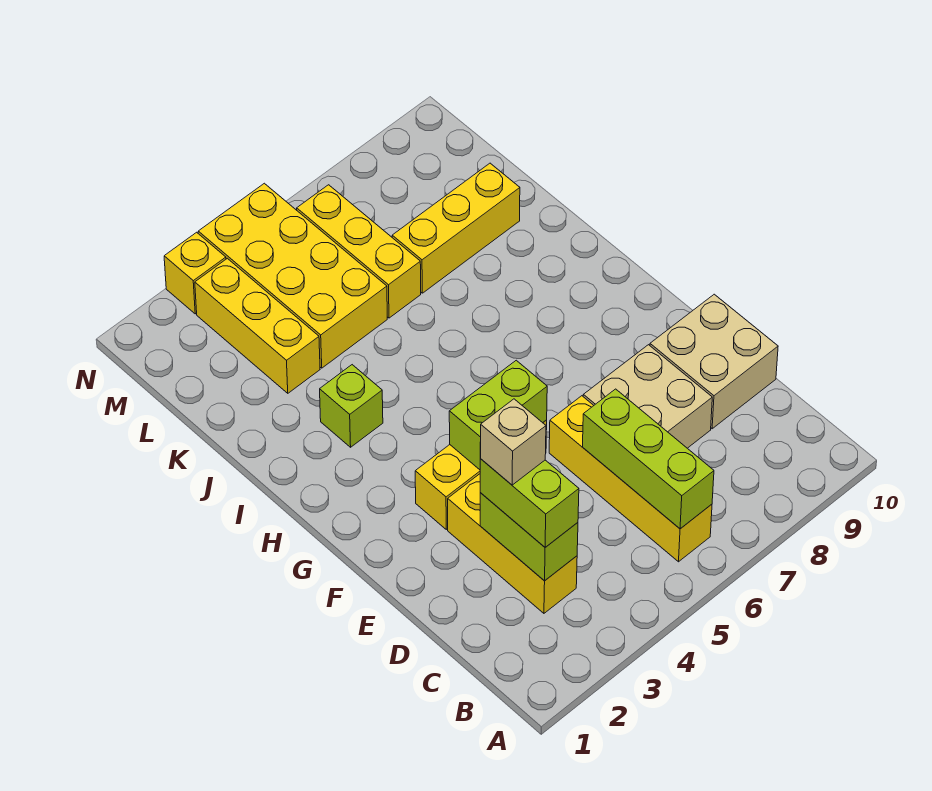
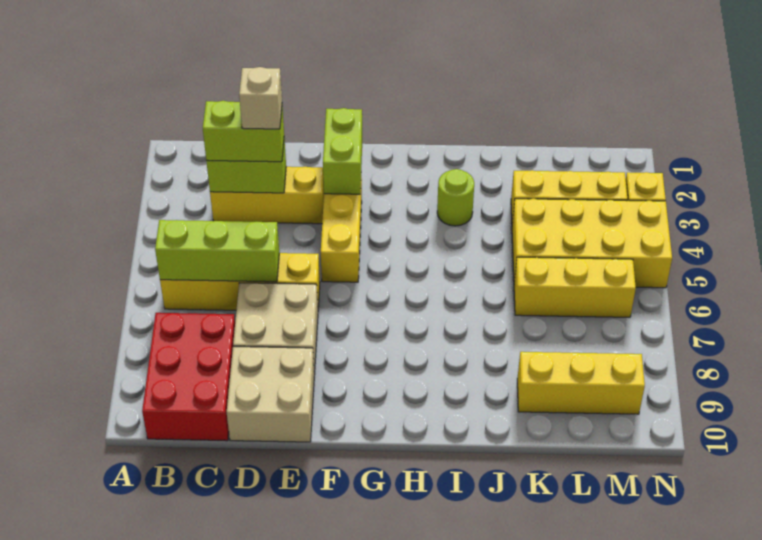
none -> red 2x3 brick [142,313,235,441]
lime 1x2 brick [449,360,547,470] -> lime 1x2 brick moved to [323,108,362,194]
lime 1x1 brick [320,365,383,447] -> lime 1x1 round brick [437,169,474,226]
yellow 1x3 brick [392,163,520,293] -> yellow 1x3 brick turned to [517,352,645,414]

